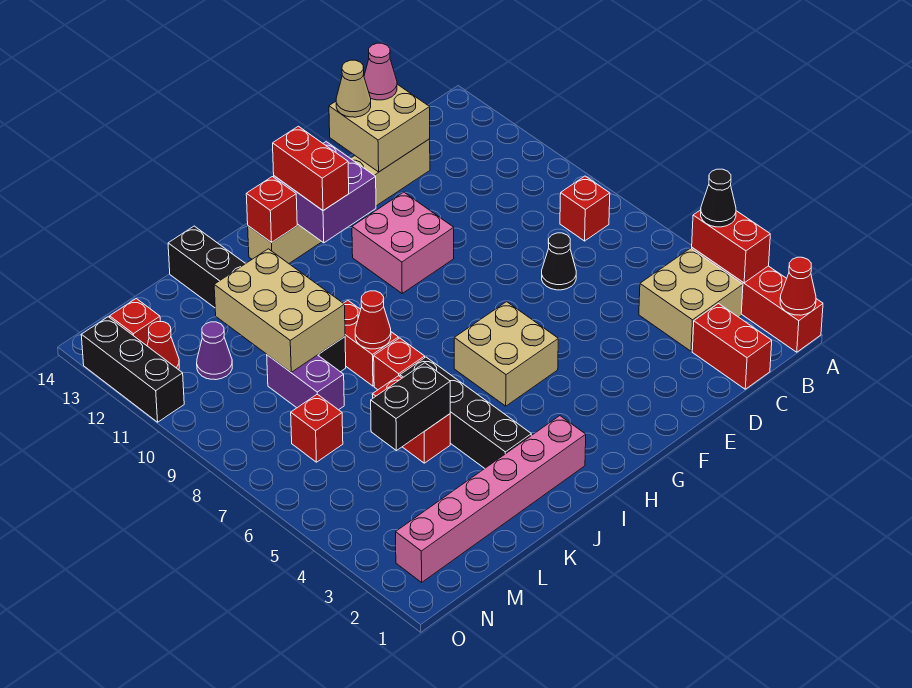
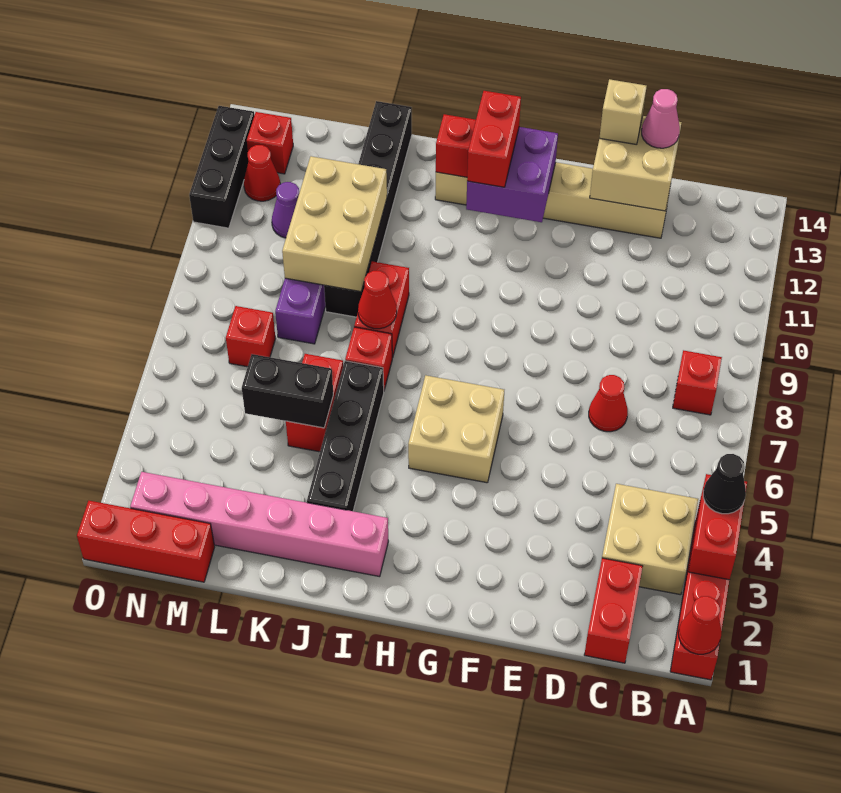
black 1x1 cone [542,233,576,290] -> red 1x1 cone [589,375,628,432]
tan 1x1 cone [336,60,371,117] -> tan 1x1 brick [600,79,647,145]
pink 2x2 brick [352,192,454,293] -> none
none -> red 1x3 brick [77,501,215,582]

